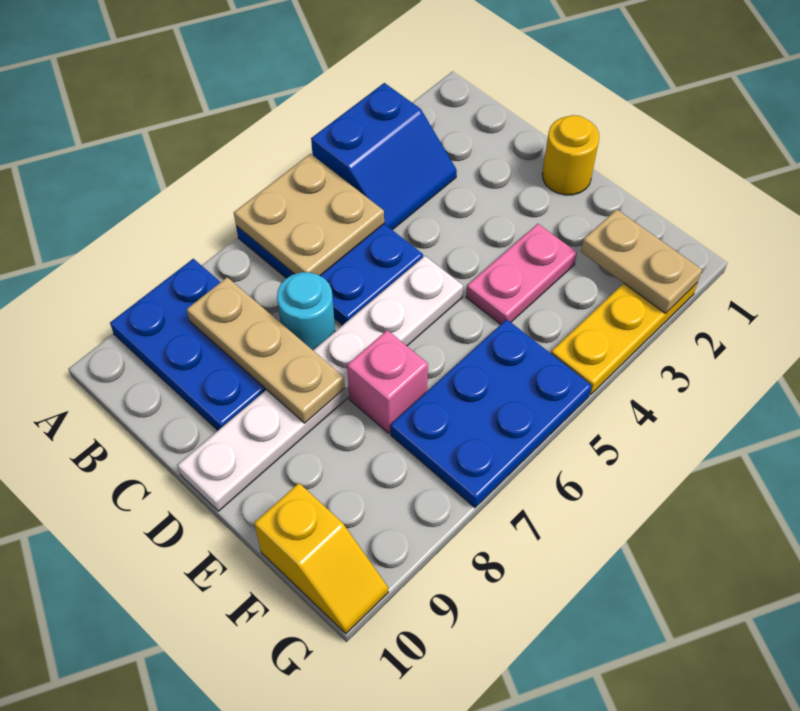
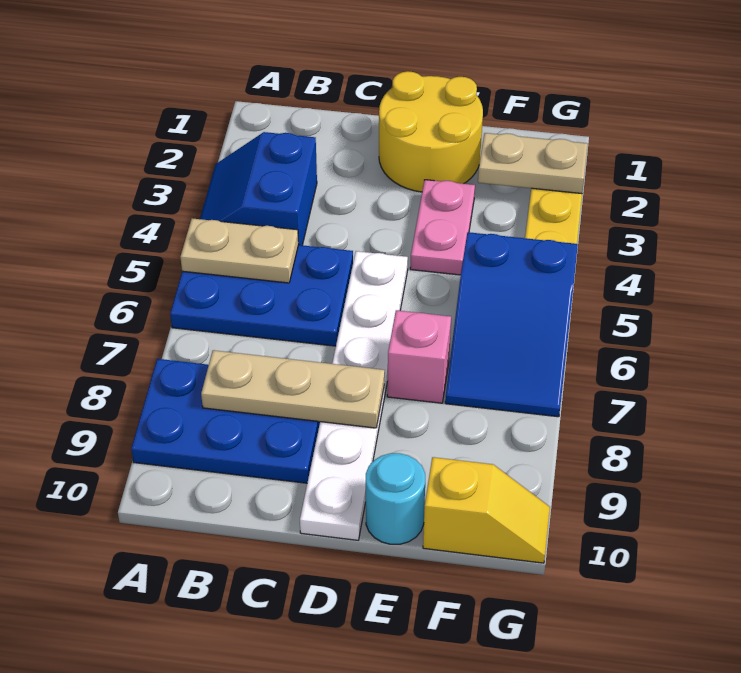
blue 2x2 slope [311,83,457,230] -> blue 2x2 slope turned to [200,132,317,245]
tan 2x2 plate [234,154,384,276] -> tan 1x2 plate [180,218,299,283]
cyan 1x1 round brick [277,272,335,350] -> cyan 1x1 round brick moved to [366,453,425,544]
yellow 1x1 round brick [542,115,599,195] -> yellow 2x2 round brick [379,71,483,192]
blue 2x3 plate [390,319,592,508] -> blue 2x3 slope [445,232,578,417]

